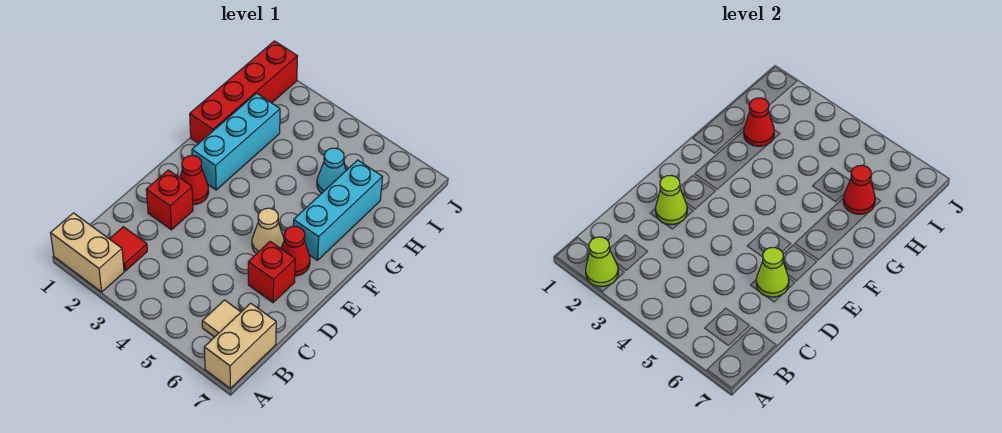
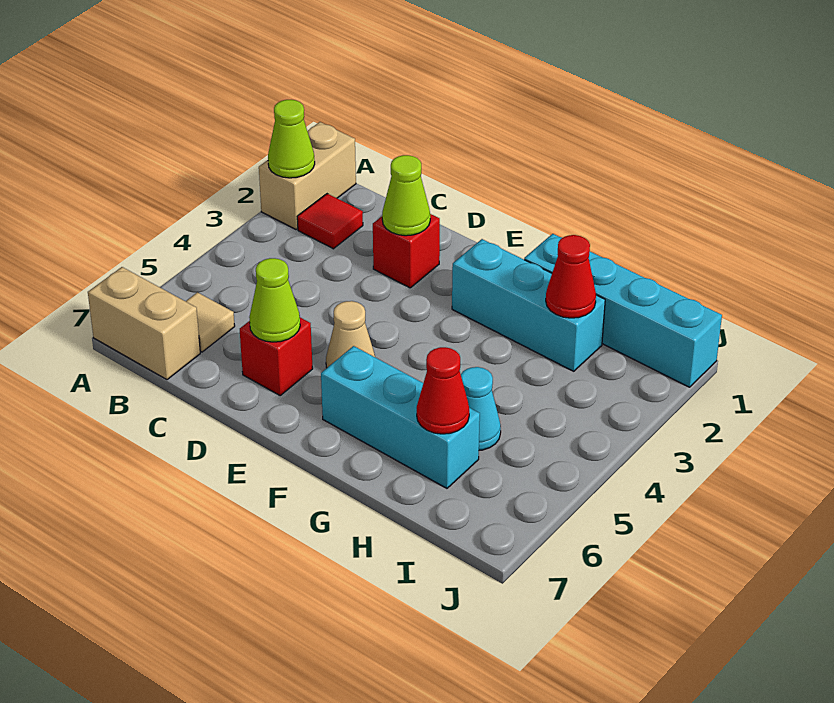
red 1x1 cone [180,156,209,205] -> none
red 1x1 cone [281,226,310,276] -> none
red 1x4 brick [190,41,298,144] -> cyan 1x4 brick [524,234,722,387]

